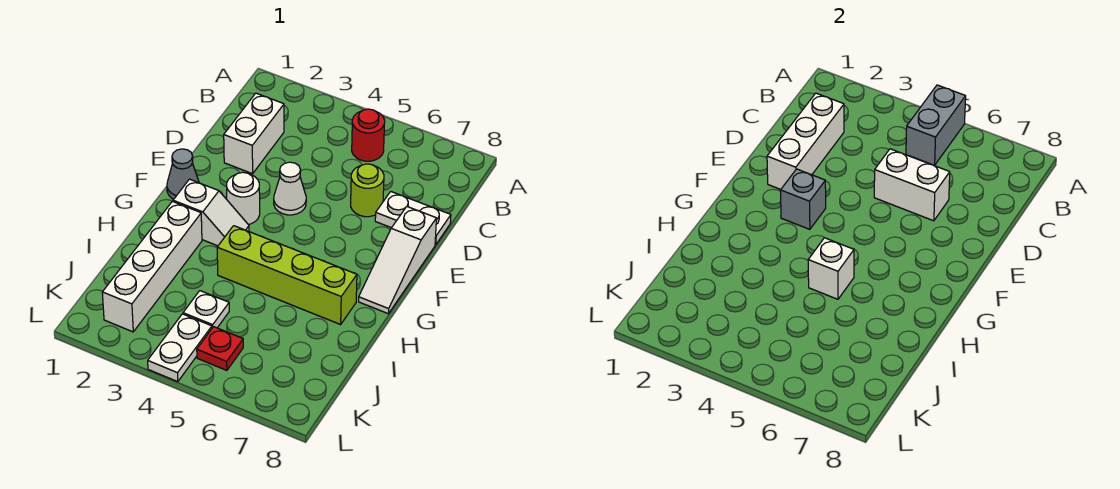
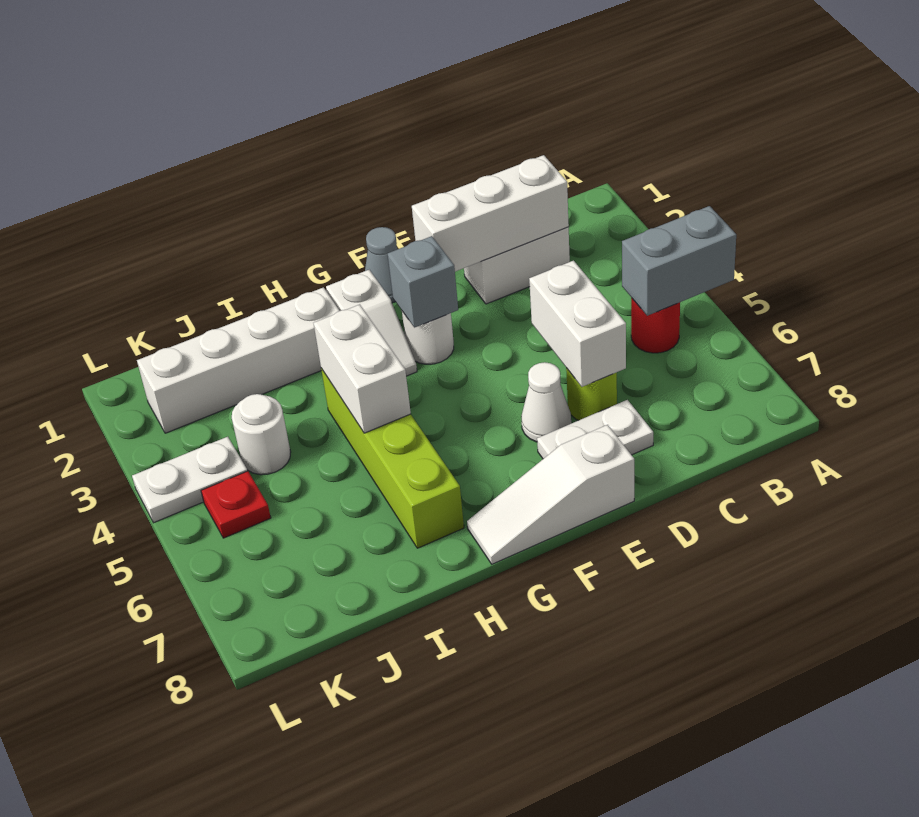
white 1x2 plate [375,192,451,245] -> white 1x2 plate turned to [537,400,653,459]
white 1x1 cone [274,162,306,215] -> white 1x1 cone moved to [521,362,571,442]
white 1x1 brick [808,238,854,299] -> white 1x2 brick [314,304,411,433]
white 1x1 plate [183,291,229,328] -> white 1x1 round brick [232,394,291,475]

